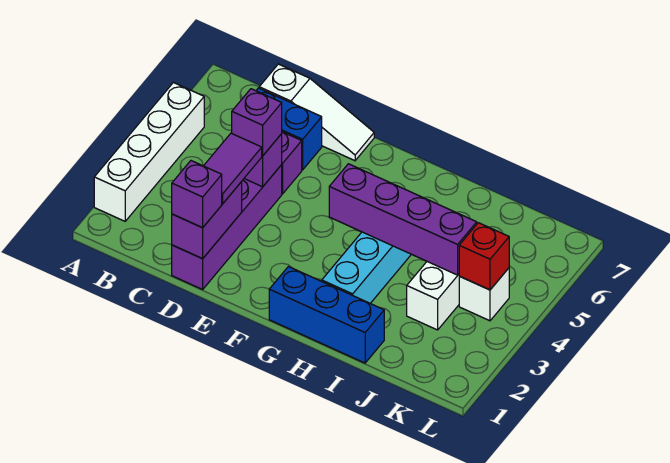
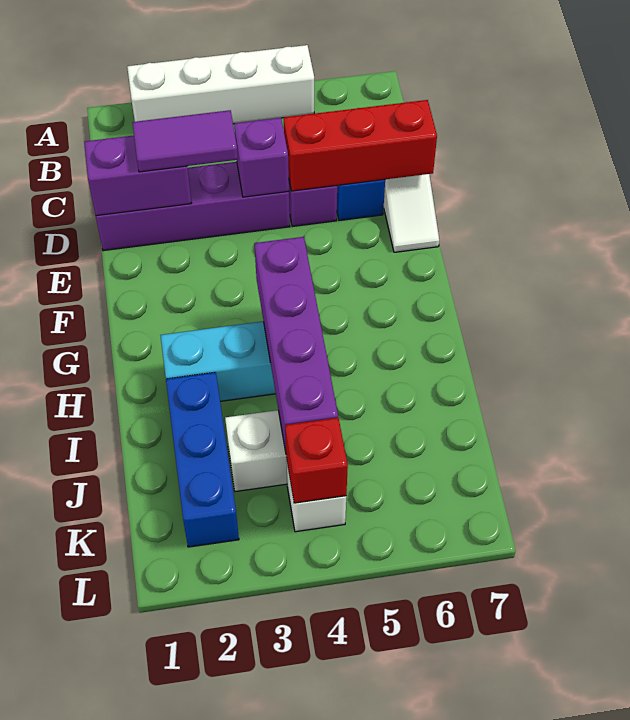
purple 1x1 brick [172,161,222,228] -> none
purple 1x1 brick [232,89,282,156] -> none
none -> red 1x3 brick [284,100,437,191]
blue 1x3 brick [269,267,384,363] -> blue 1x3 brick moved to [166,372,239,547]

